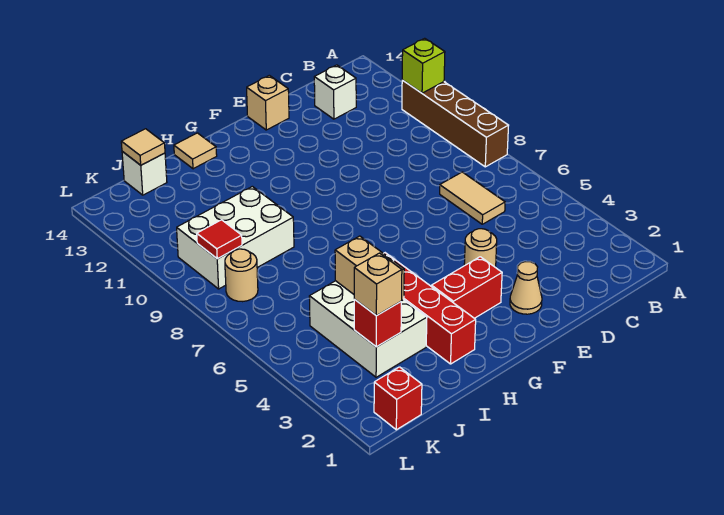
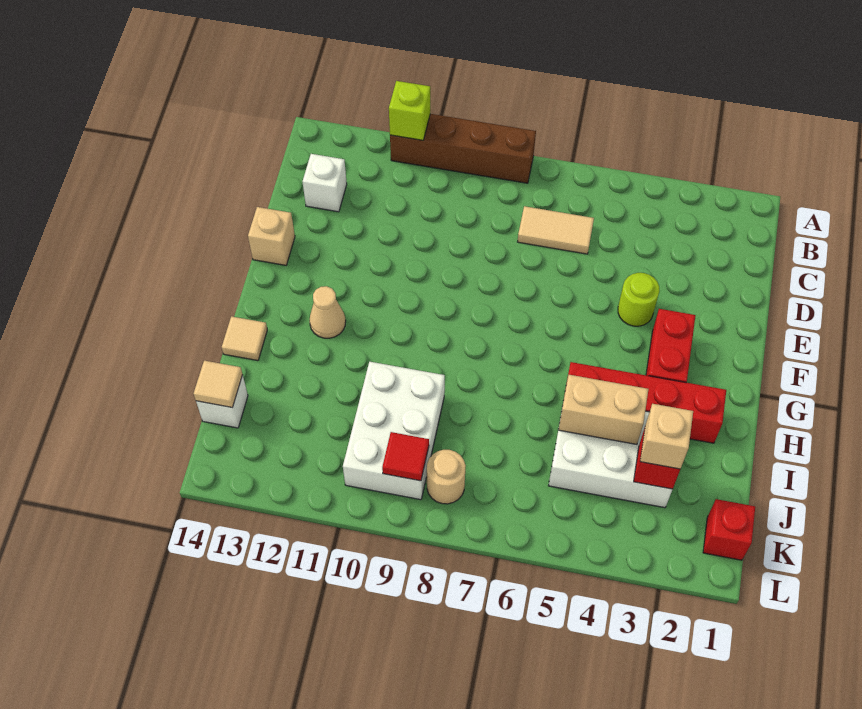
tan 1x1 cone [510,262,542,314] -> tan 1x1 cone moved to [309,286,346,338]
tan 1x1 round brick [464,229,497,267] -> lime 1x1 round brick [618,273,659,326]

